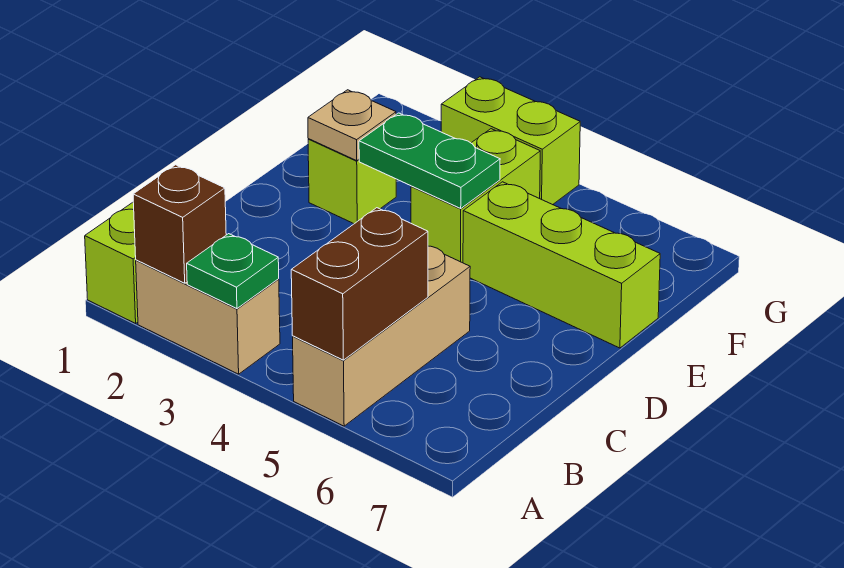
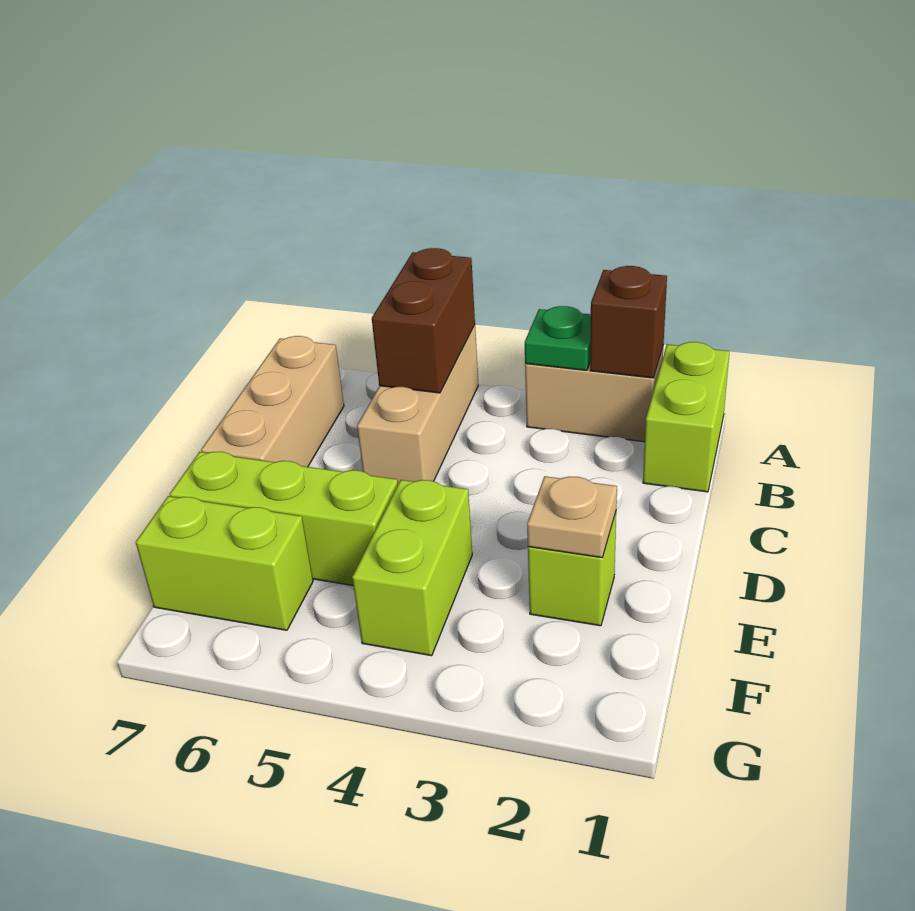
none -> tan 1x3 brick [201,336,344,467]
green 1x2 plate [359,113,500,208] -> none
lime 1x2 brick [441,77,580,205] -> lime 1x2 brick moved to [136,496,313,630]

